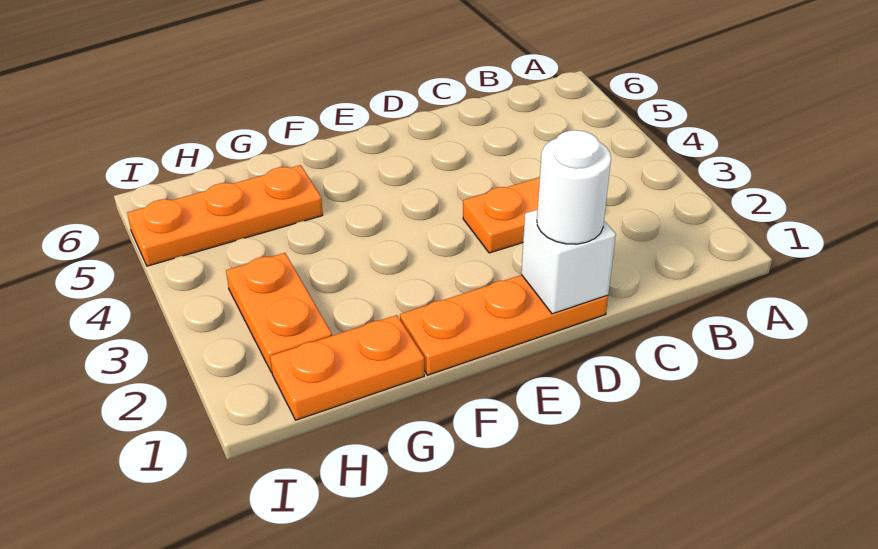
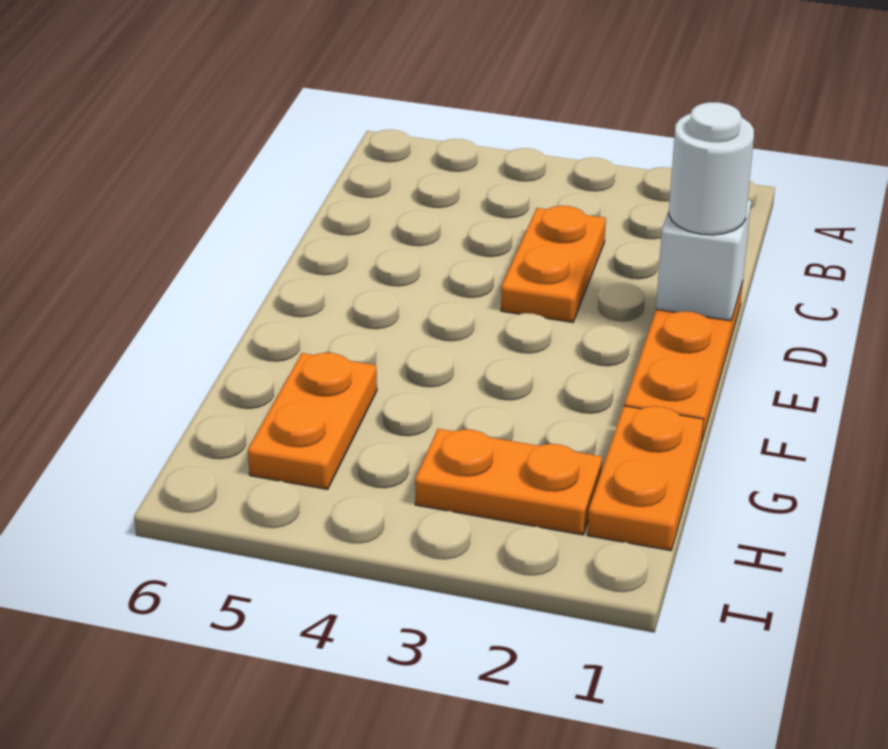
orange 1x3 plate [127,165,323,266] -> orange 1x2 plate [248,353,377,489]

